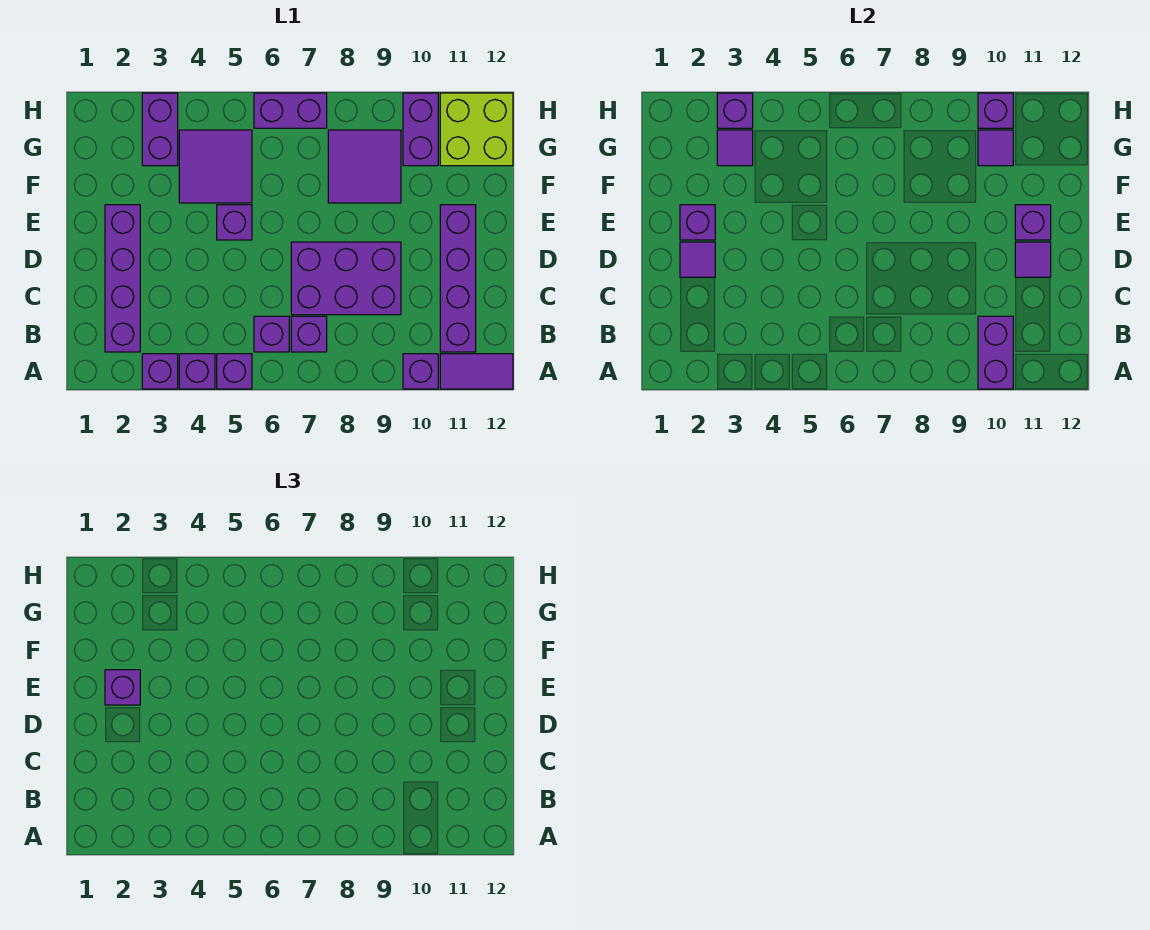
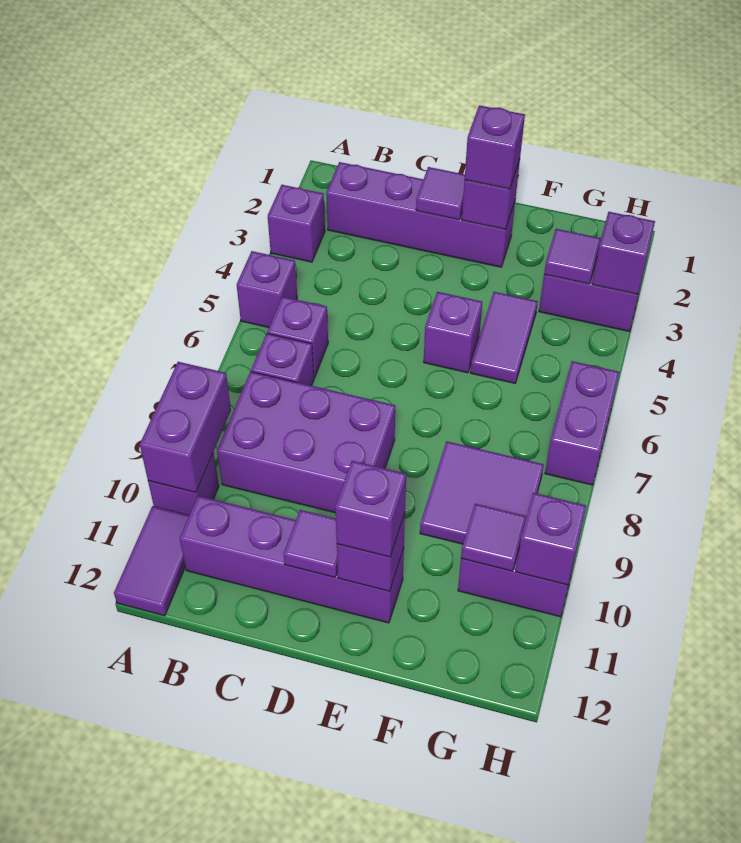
purple 1x1 brick [179,354,215,389] -> purple 1x1 brick moved to [335,461,406,557]
purple 1x2 brick [978,316,1013,389] -> purple 1x2 brick turned to [140,362,231,492]
purple 2x3 brick [291,242,401,315] -> purple 2x3 brick turned to [217,372,395,513]
purple 2x2 tile [179,130,252,203] -> purple 1x2 tile [470,292,538,383]
lime 2x2 brick [440,93,513,166] -> none

